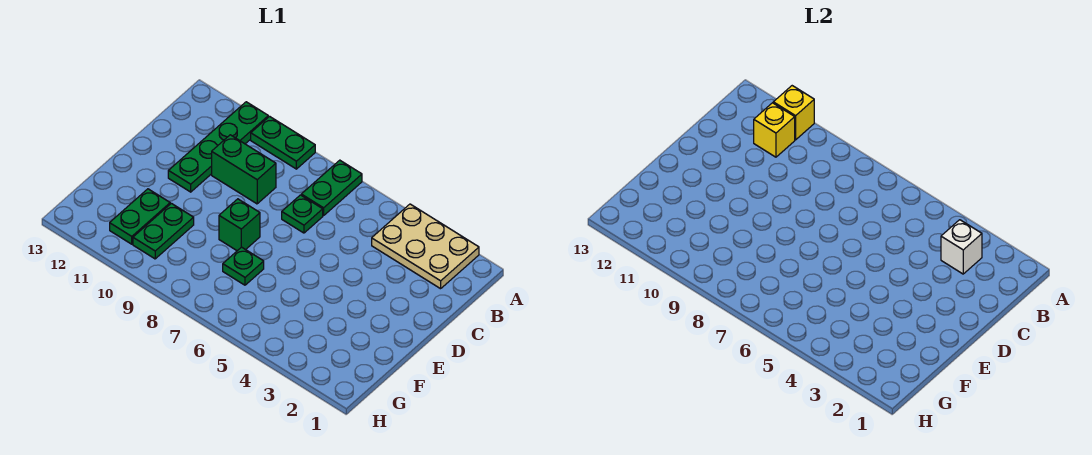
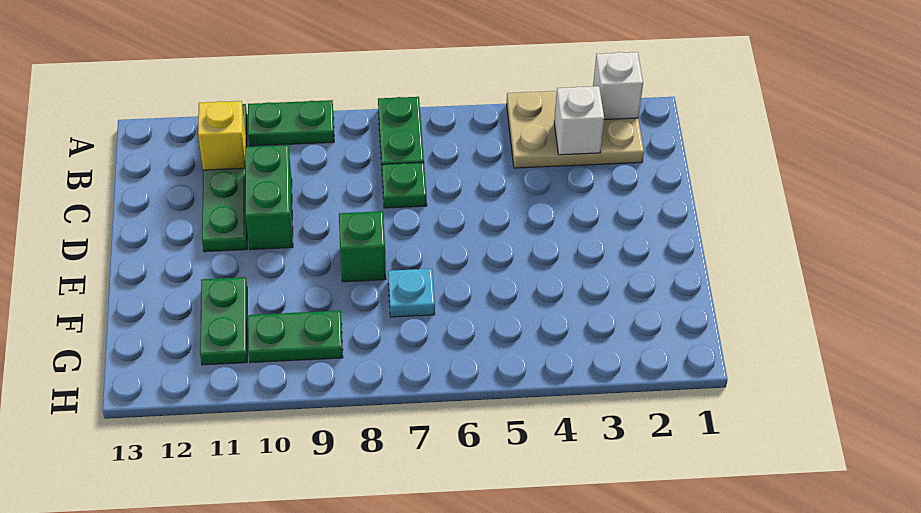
none -> white 1x1 brick [593,52,643,120]
yellow 1x1 brick [773,86,814,140] -> none
green 1x2 brick [212,135,276,204] -> green 1x2 brick turned to [245,145,293,250]
green 1x1 plate [223,247,264,285] -> cyan 1x1 plate [388,269,435,317]
green 1x2 plate [133,203,194,259] -> green 1x2 plate turned to [248,311,343,363]

